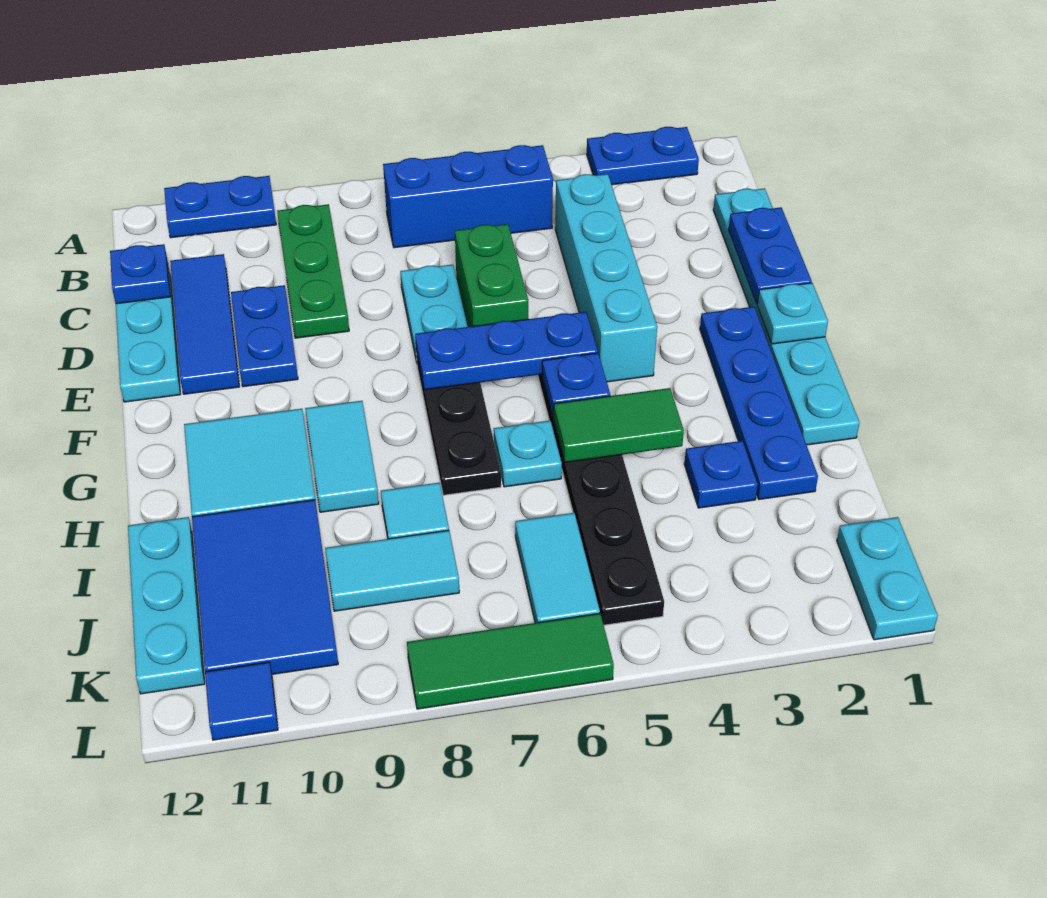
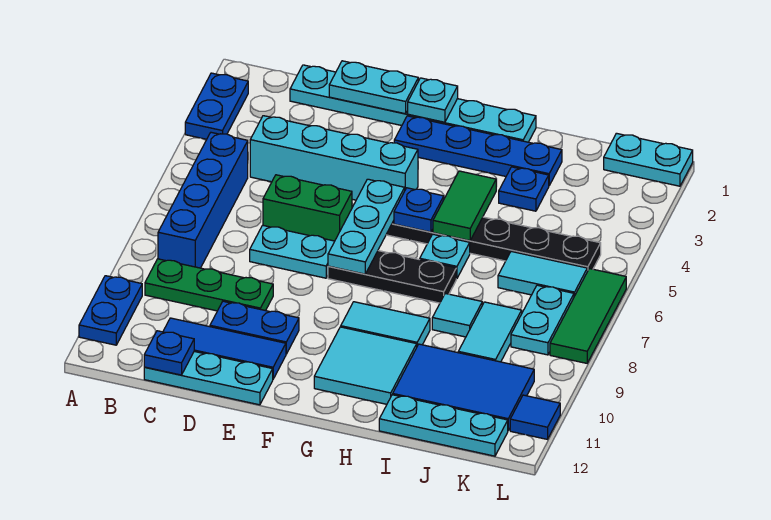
blue 1x3 brick [383,145,553,248] -> blue 1x4 brick [158,132,248,268]
blue 1x2 plate [729,207,812,304] -> cyan 1x2 plate [329,61,418,114]
blue 1x3 plate [415,312,598,390] -> cyan 1x3 plate [328,179,405,274]
none -> cyan 1x2 plate [511,285,574,355]

